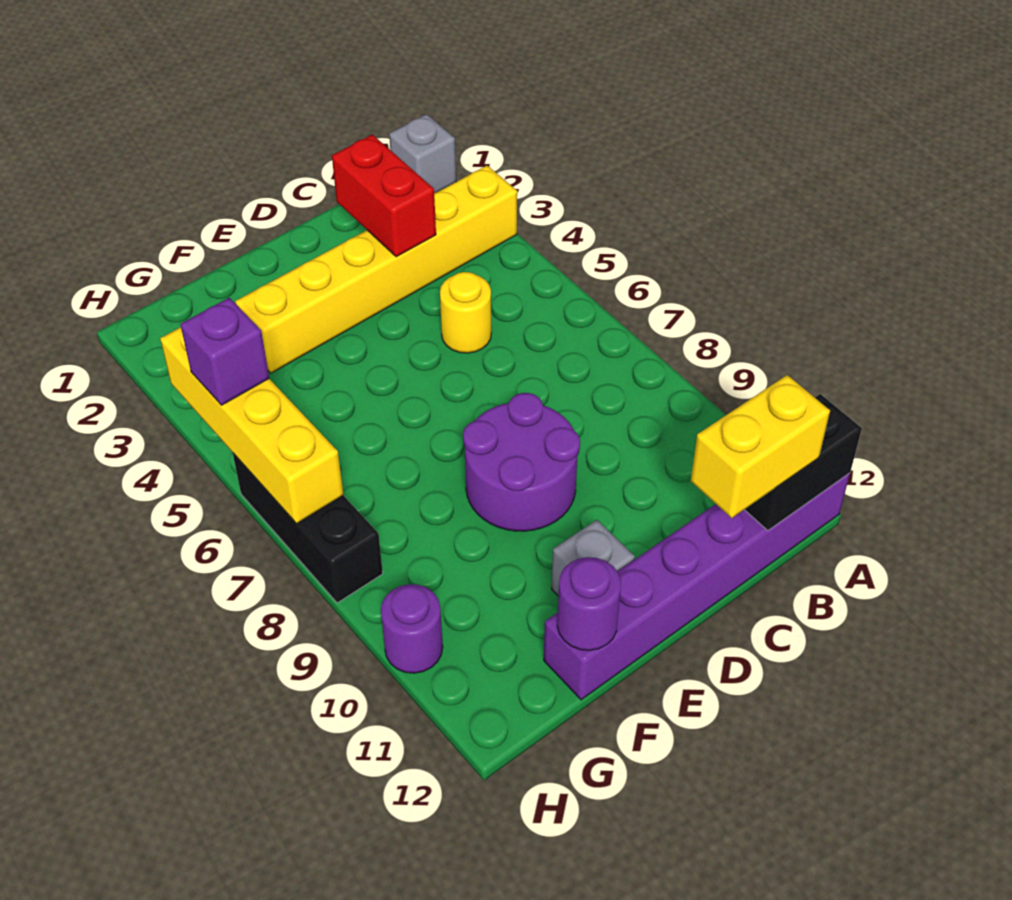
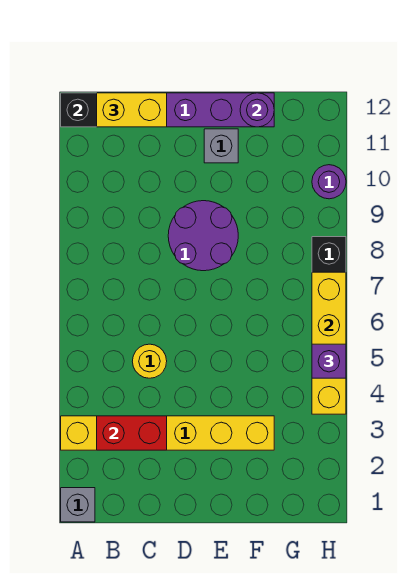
red 1x2 brick [332,135,436,257] -> red 1x2 brick turned to [97,416,167,450]

